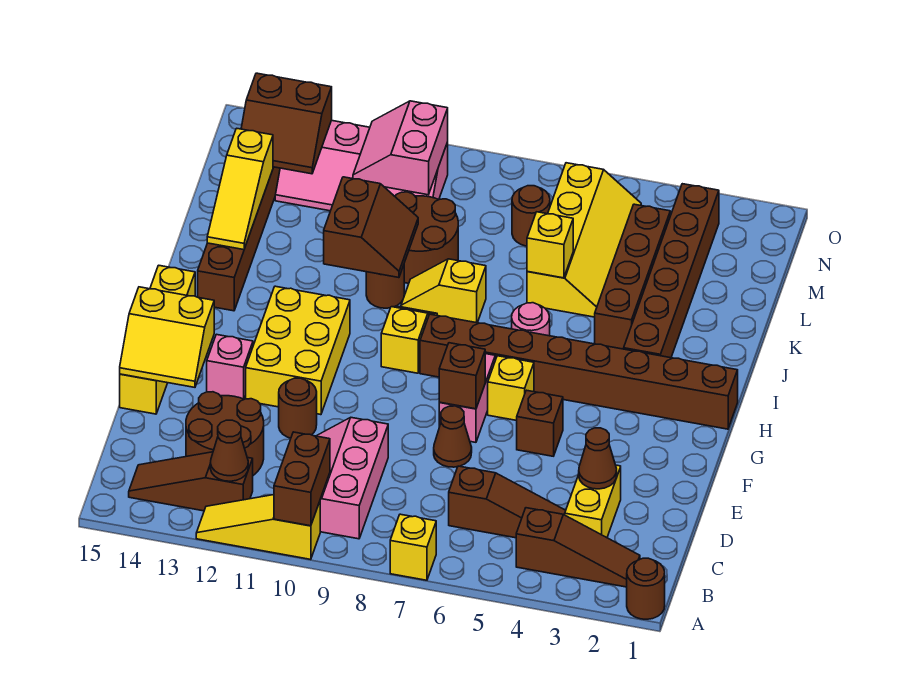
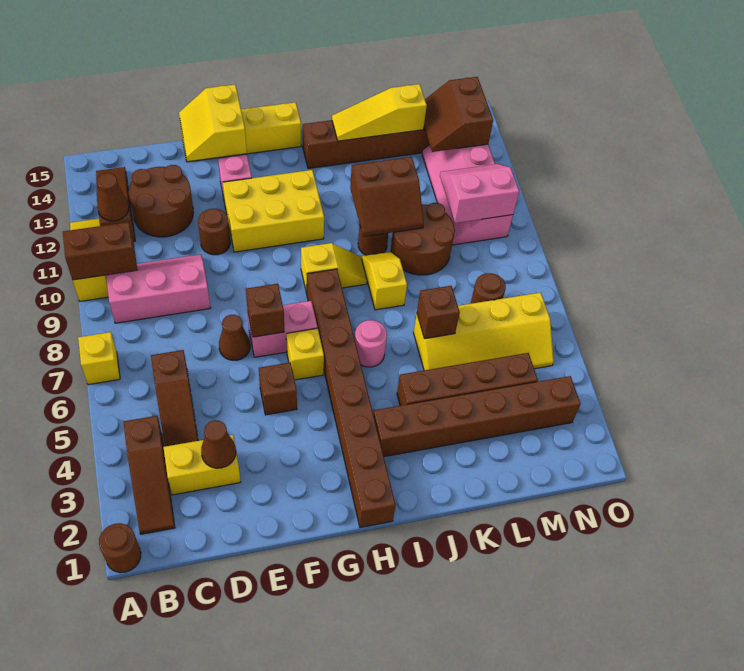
yellow 1x1 brick [527,212,573,278] -> brown 1x1 brick [417,286,460,339]

